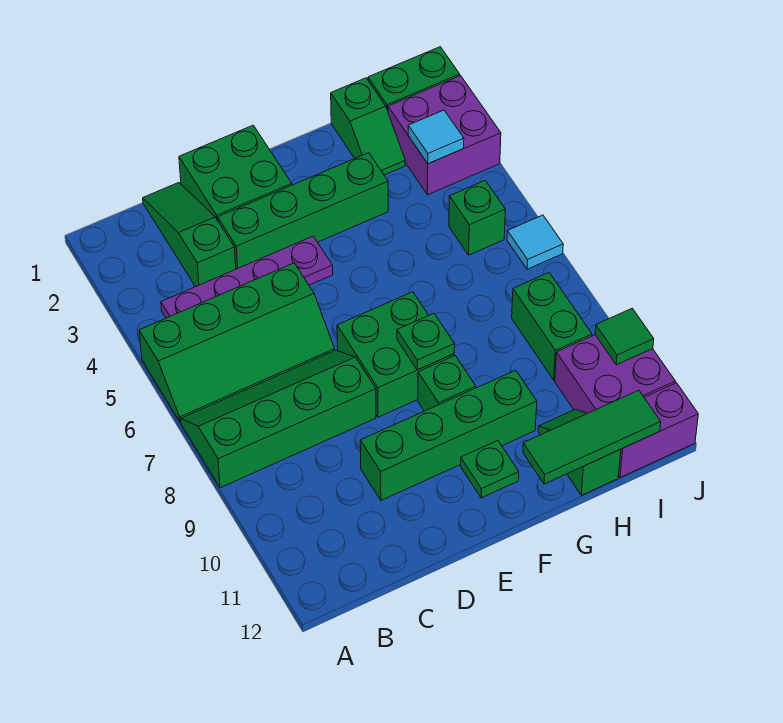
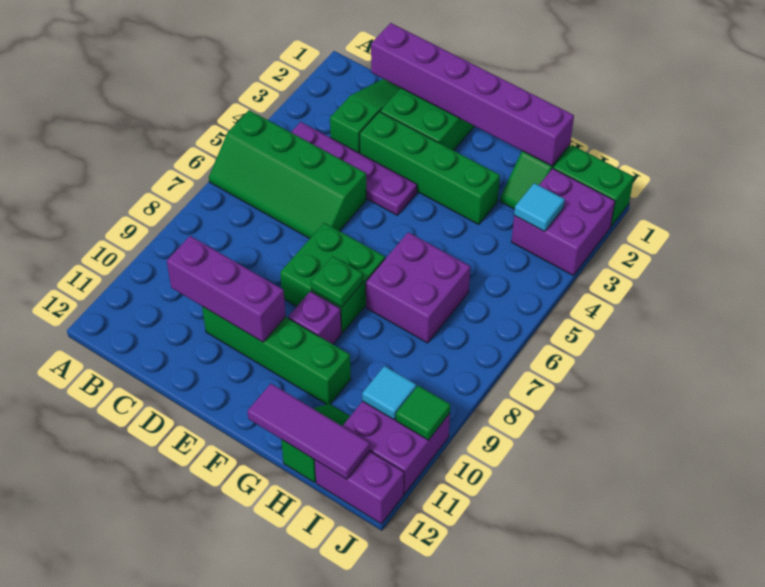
green 2x4 slope [181,350,376,488] -> none
none -> purple 1x6 brick [371,23,574,166]
none -> purple 1x3 brick [167,236,286,342]
green 1x1 brick [418,356,476,411] -> purple 1x1 brick [288,291,341,344]
green 1x1 plate [461,440,519,498] -> none
none -> purple 2x2 brick [366,232,470,343]
green 1x3 tile [523,390,661,484] -> purple 1x3 tile [247,384,370,479]
green 1x1 brick [449,180,505,255] -> none
green 1x2 brick [512,273,592,380] -> none
cyan 1x1 tile [507,215,563,269] -> cyan 1x1 tile moved to [362,366,416,420]

